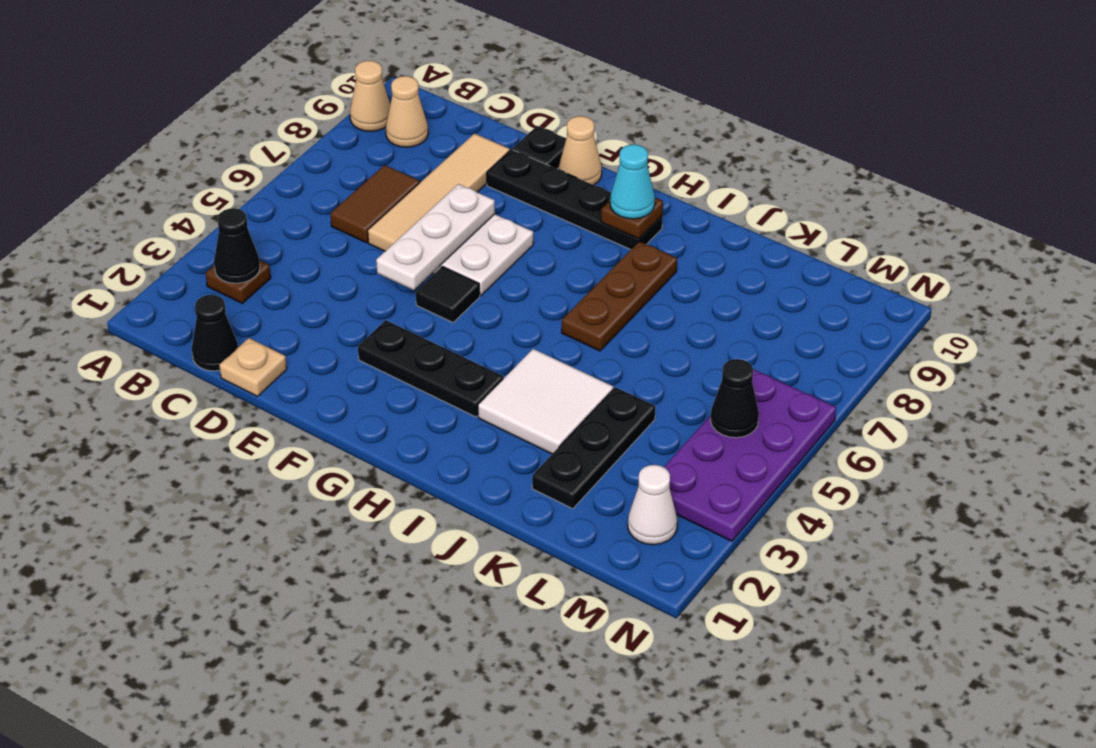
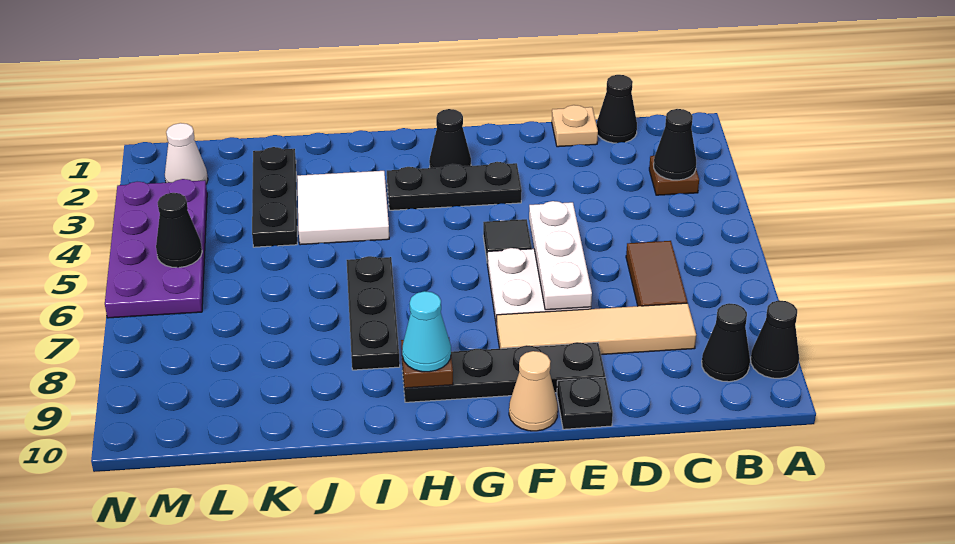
tan 1x1 cone [350,61,390,131] -> black 1x1 cone [751,300,799,378]
tan 1x1 cone [386,76,428,147] -> black 1x1 cone [702,303,750,382]
tan 1x4 tile [368,134,510,251] -> tan 1x4 tile turned to [497,303,696,355]
none -> black 1x1 cone [429,109,471,168]
brown 1x3 plate [562,242,677,351] -> black 1x3 plate [347,256,400,370]

